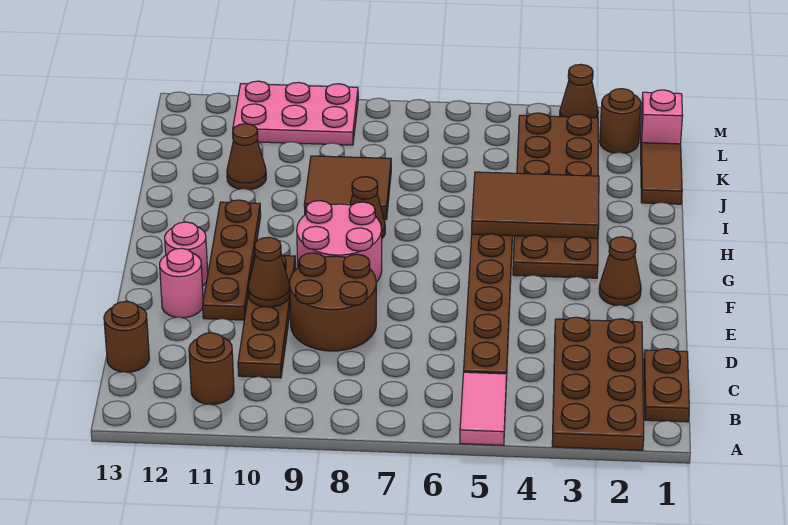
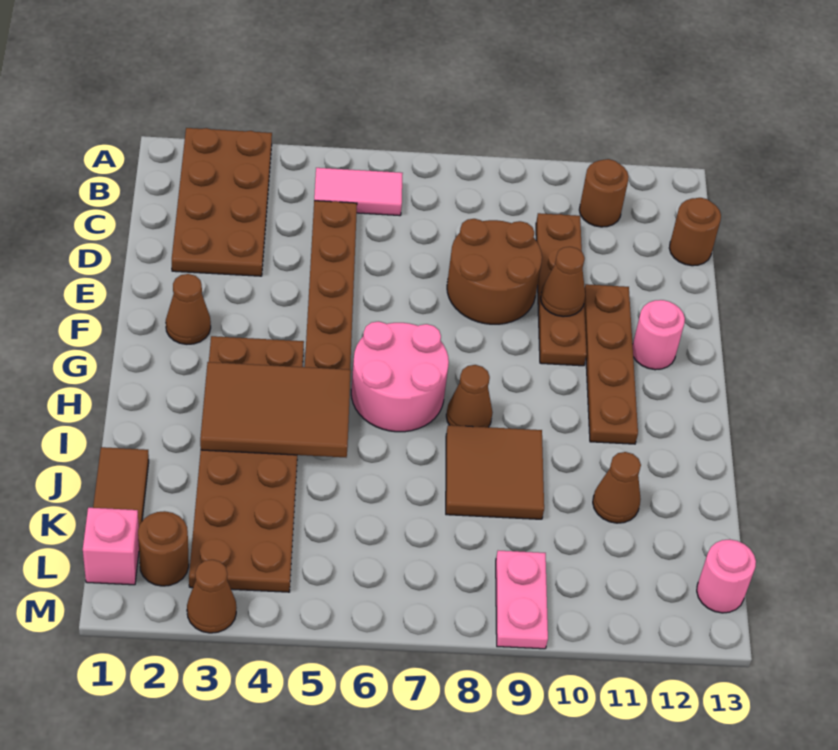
pink 1x2 tile [460,372,507,445] -> pink 1x2 tile turned to [314,168,403,216]
brown 1x2 plate [644,348,689,422] -> none
pink 1x1 round brick [160,248,203,318] -> pink 1x1 round brick moved to [697,539,756,613]
pink 2x2 round brick [297,201,382,282] -> pink 2x2 round brick moved to [351,322,449,432]
pink 2x3 plate [233,81,358,145] -> pink 1x2 plate [496,551,548,649]

